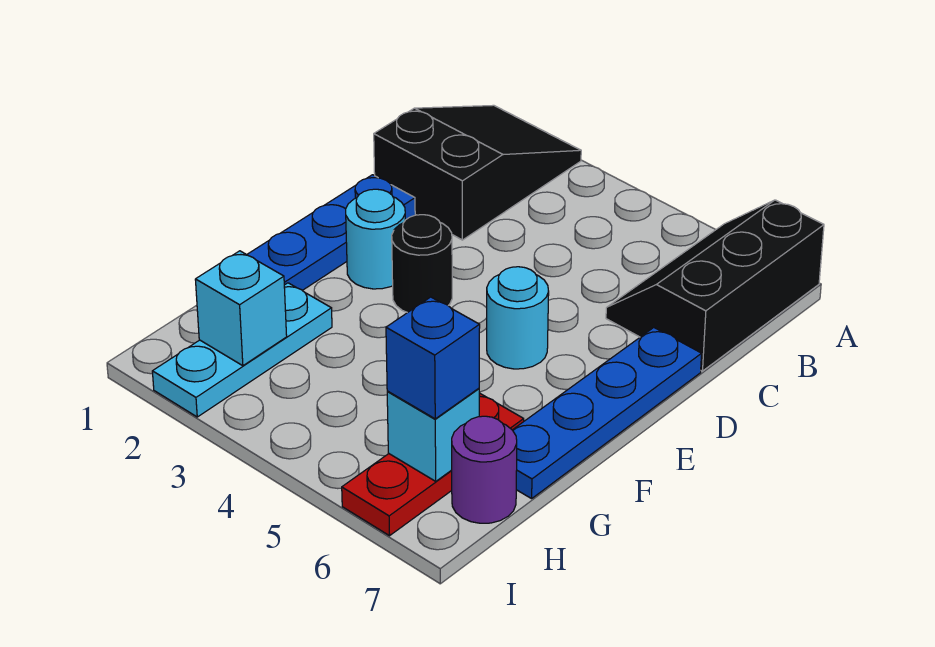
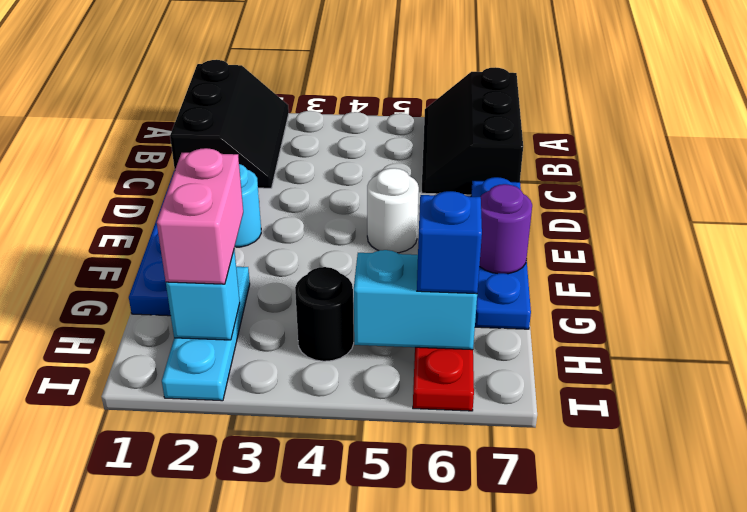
black 2x3 slope [374,105,581,240] -> black 2x3 slope turned to [170,60,289,188]
black 1x1 round brick [392,215,452,313] -> black 1x1 round brick moved to [295,267,354,361]
cyan 1x1 round brick [487,267,549,369] -> white 1x1 round brick [367,168,419,253]
none -> pink 1x2 brick [157,148,243,284]
cyan 1x1 brick [387,388,479,481] -> cyan 1x2 brick [354,250,477,350]
purple 1x1 round brick [452,416,517,523] -> purple 1x1 round brick moved to [479,184,532,274]

